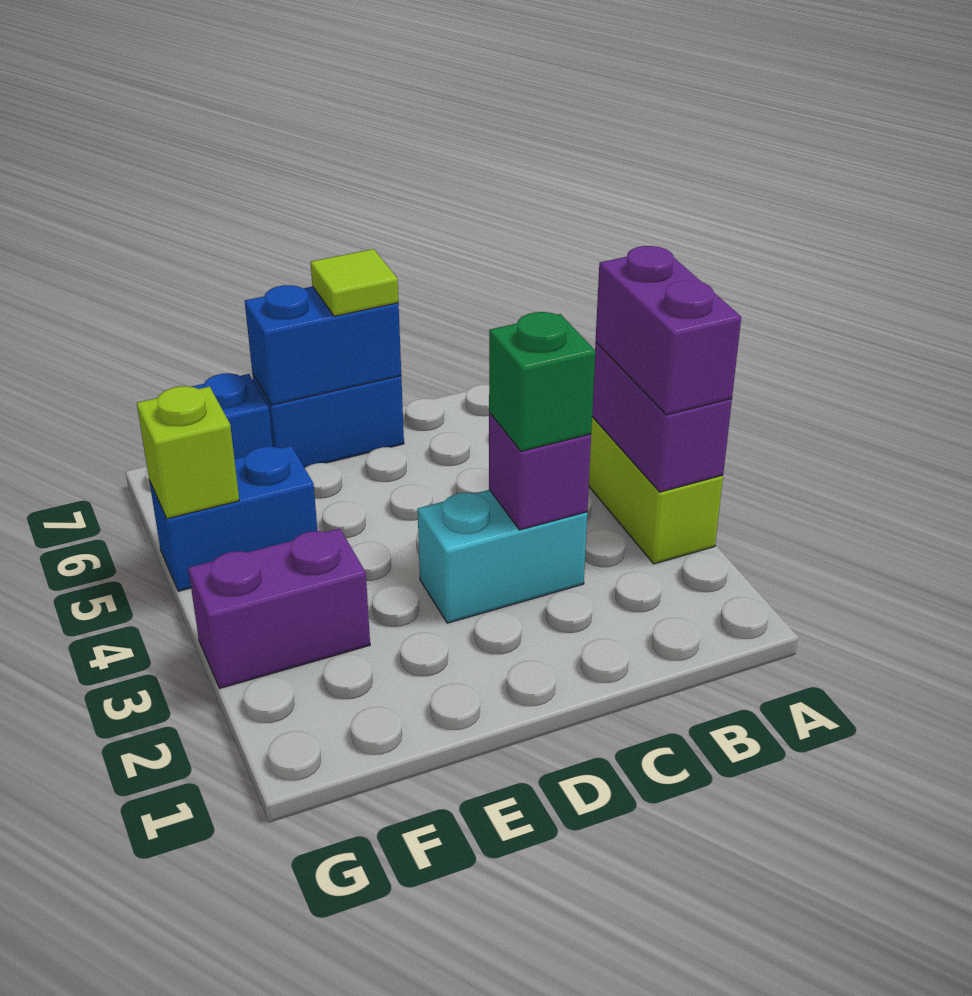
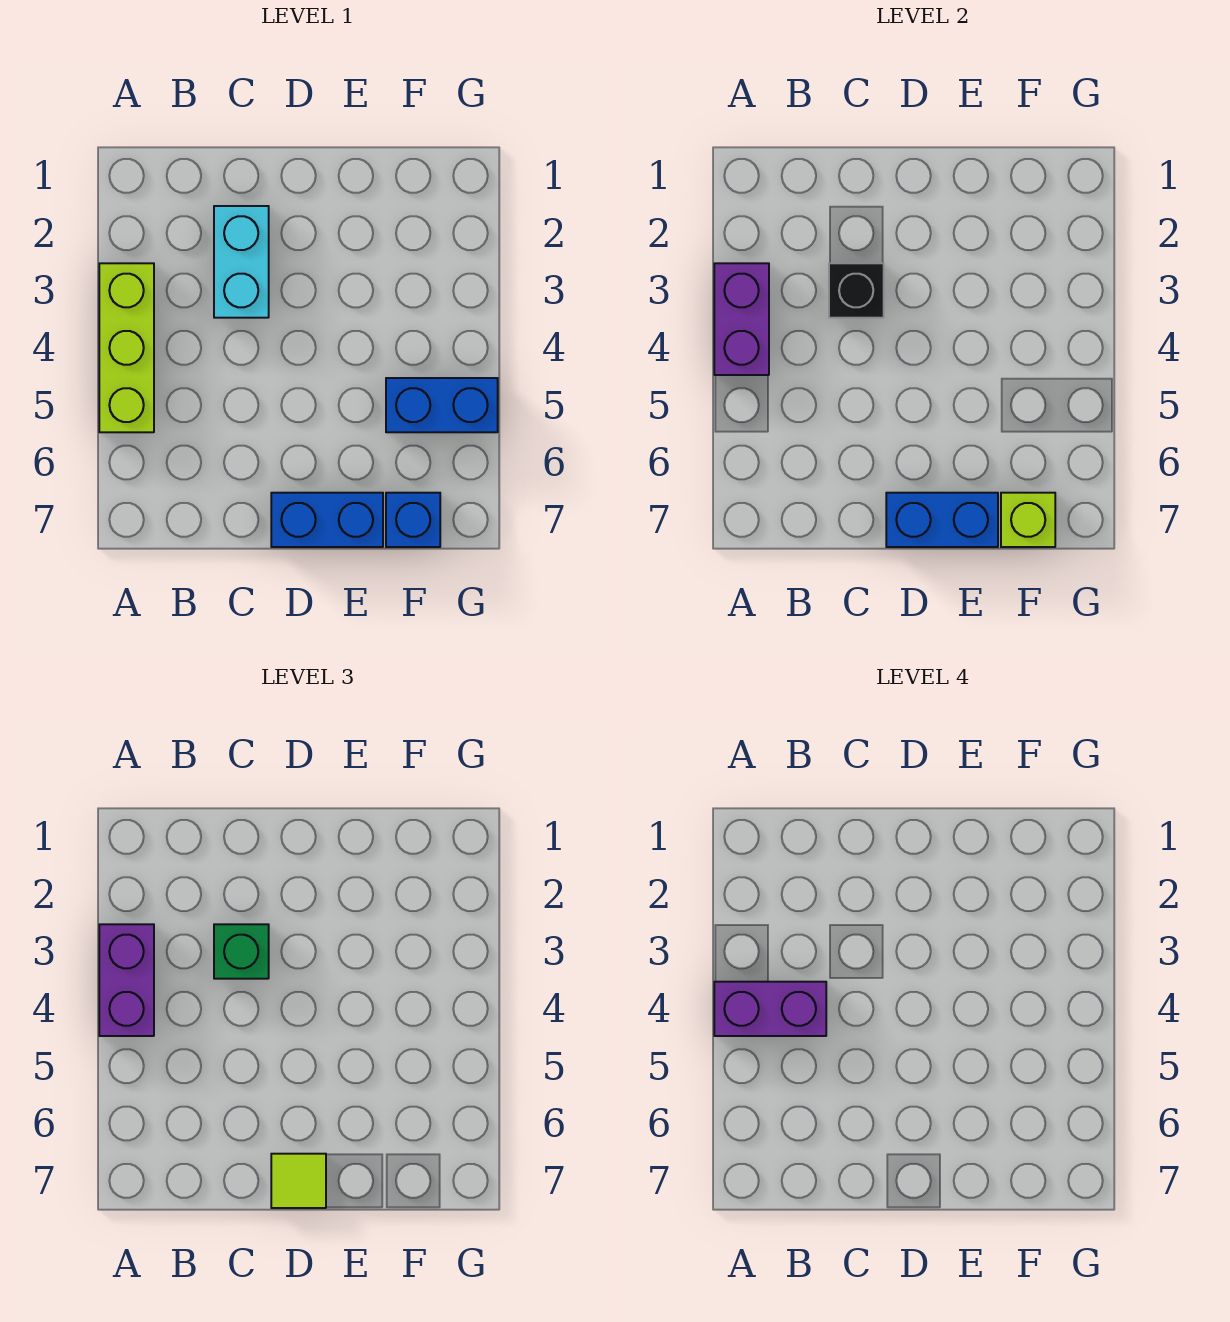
cyan 1x2 brick [418,490,587,623] -> cyan 1x2 brick turned to [214,206,269,318]
purple 1x1 brick [489,413,591,530] -> black 1x1 brick [829,263,884,318]
purple 1x2 brick [188,528,370,688] -> purple 1x2 brick moved to [714,982,826,1036]
lime 1x1 brick [137,386,239,519] -> lime 1x1 brick moved to [1001,493,1055,547]

